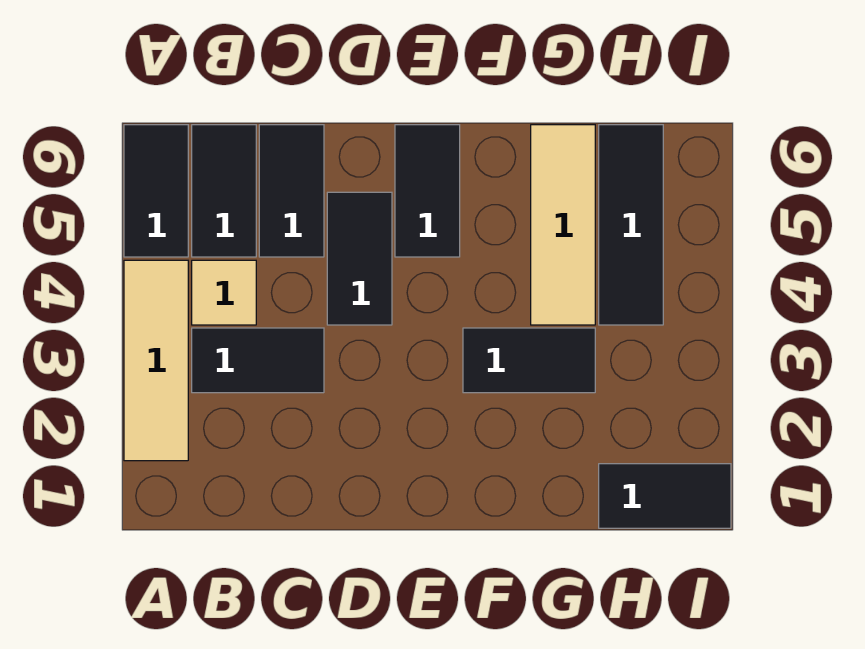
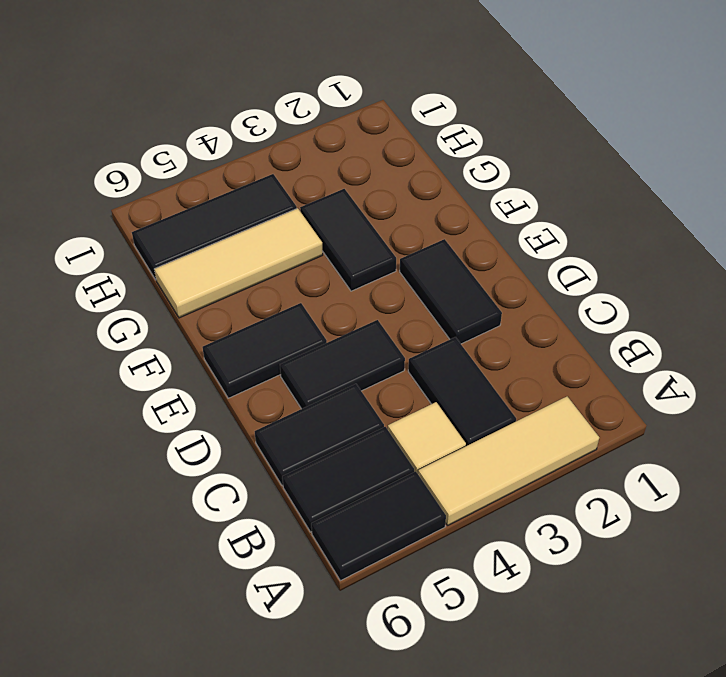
black 1x2 tile [599,464,731,528] -> black 1x2 tile moved to [400,239,502,344]

